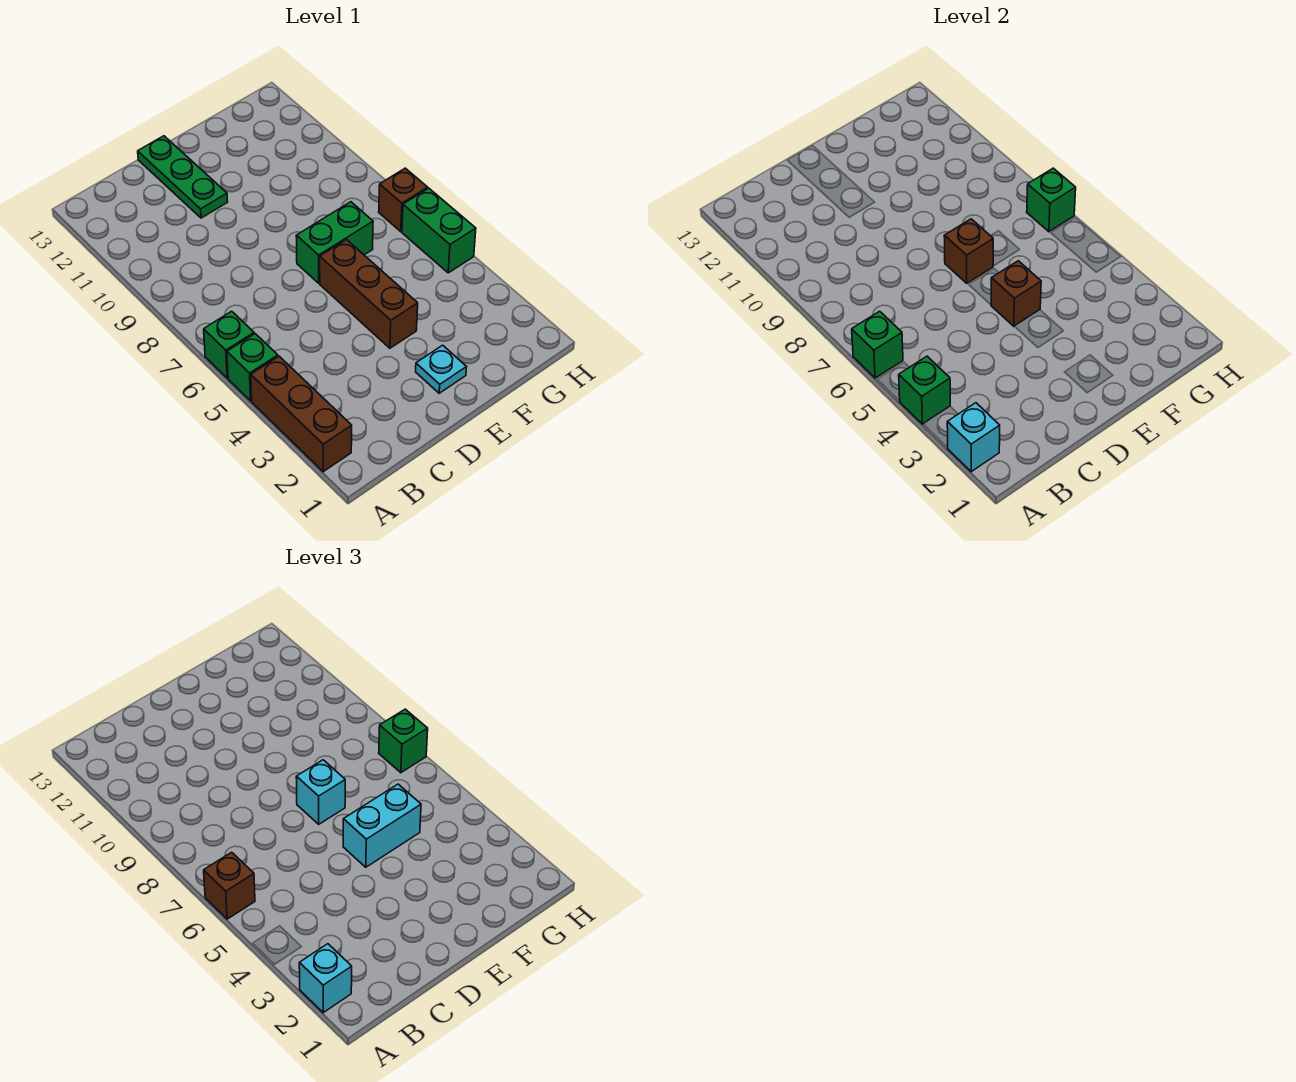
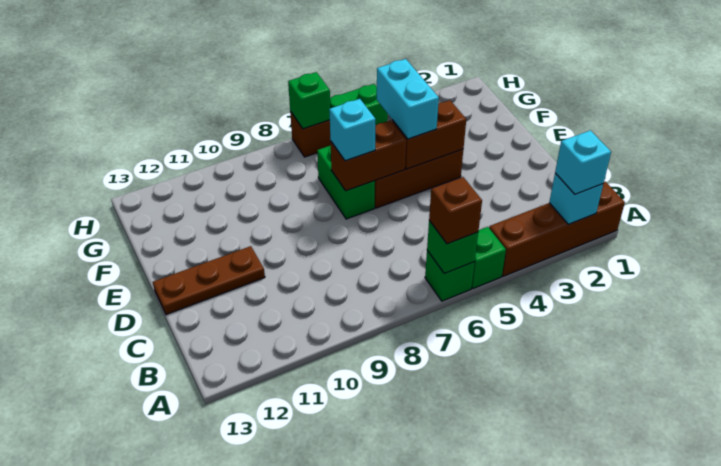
brown 1x3 brick [251,356,352,472] -> brown 1x4 brick [489,182,625,276]
green 1x1 brick [899,356,950,424] -> none
green 1x3 plate [138,136,228,218] -> brown 1x3 plate [153,246,265,314]
cyan 1x1 plate [416,345,466,393] -> none
brown 1x1 brick [991,261,1041,326] -> brown 1x2 brick [392,100,466,169]
brown 1x1 brick [944,219,993,283] -> brown 1x2 brick [330,120,406,191]
green 1x1 brick [379,709,428,773] -> none

